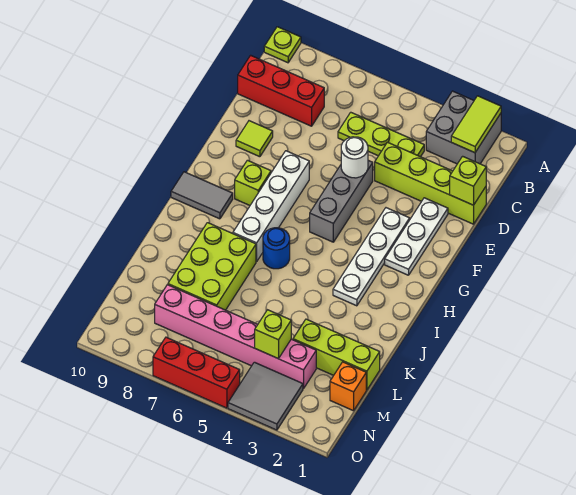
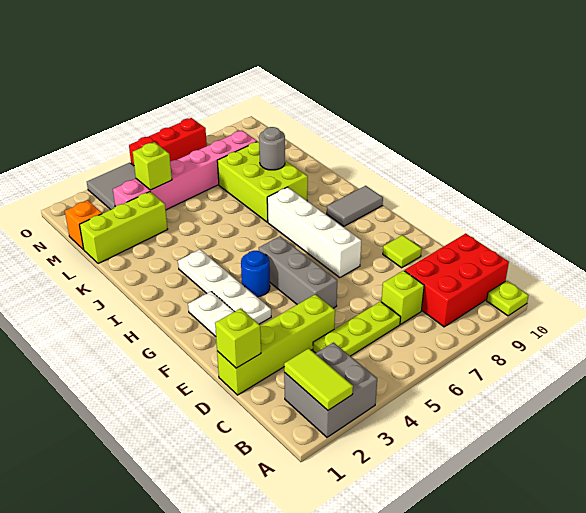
red 1x3 brick [238,55,324,126] -> red 2x3 brick [405,234,509,327]
white 1x1 round brick [341,137,368,178] -> none
lime 1x1 brick [235,160,271,205] -> lime 1x1 brick moved to [381,270,424,324]
blue 1x1 round brick [263,228,290,269] -> blue 1x1 round brick moved to [241,251,270,297]
none -> grey 1x1 round brick [259,127,285,170]

